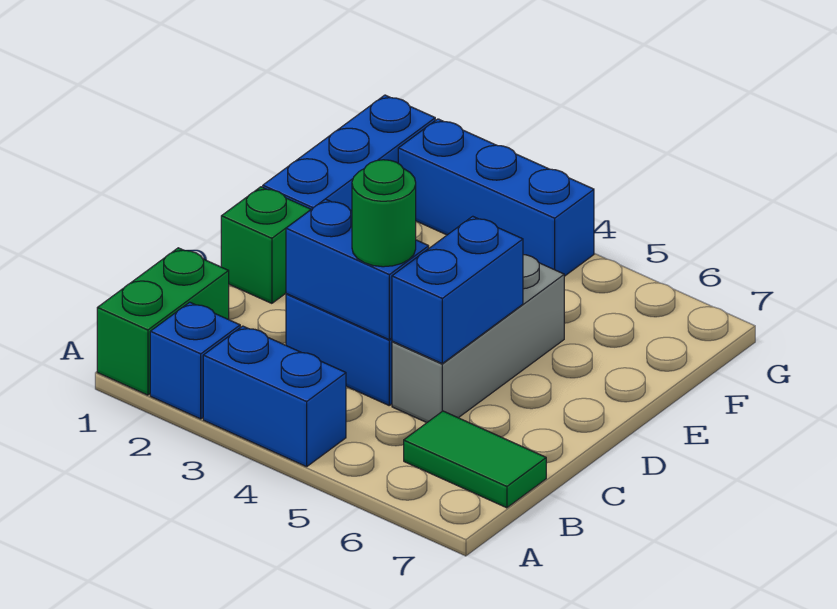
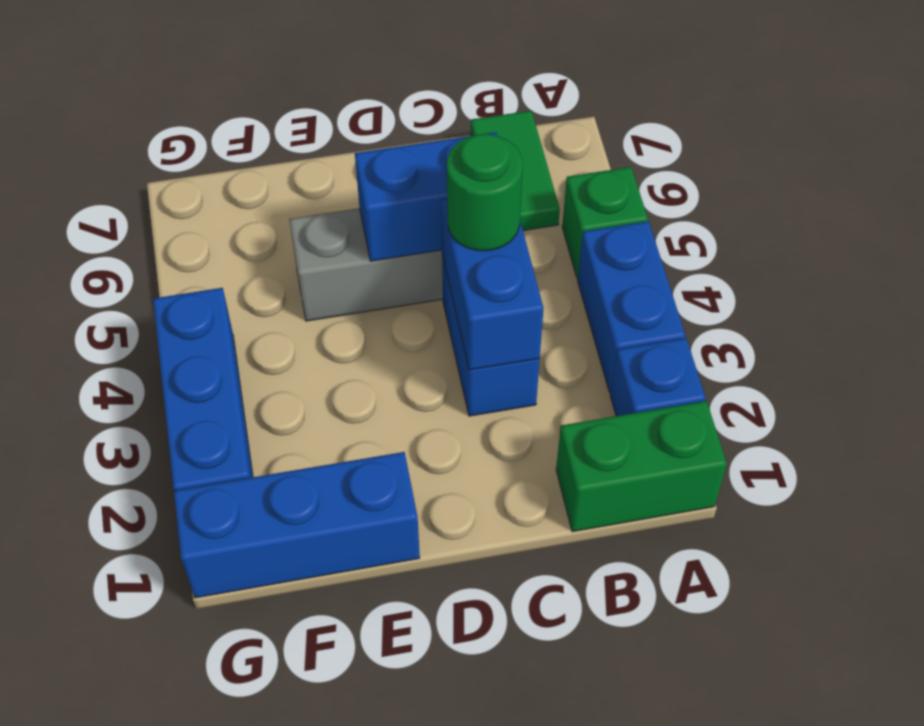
green 1x1 brick [221,187,311,303] -> green 1x1 brick moved to [562,167,648,278]

